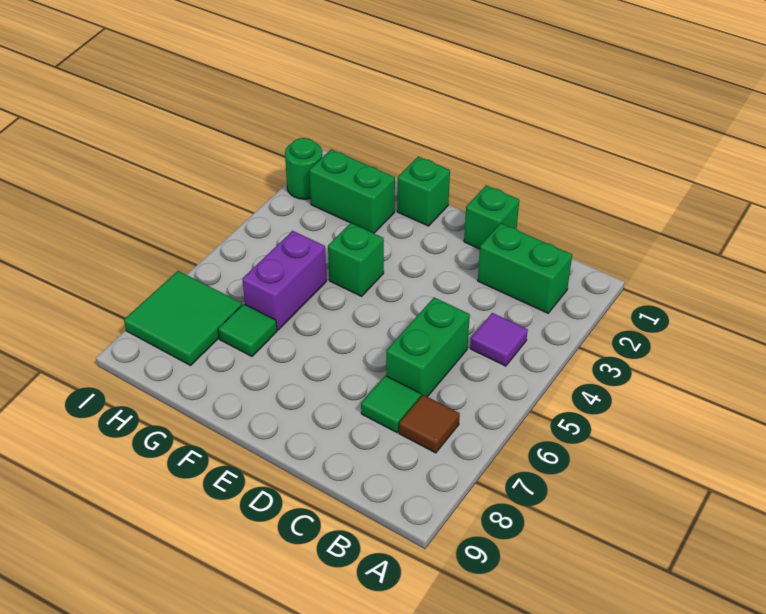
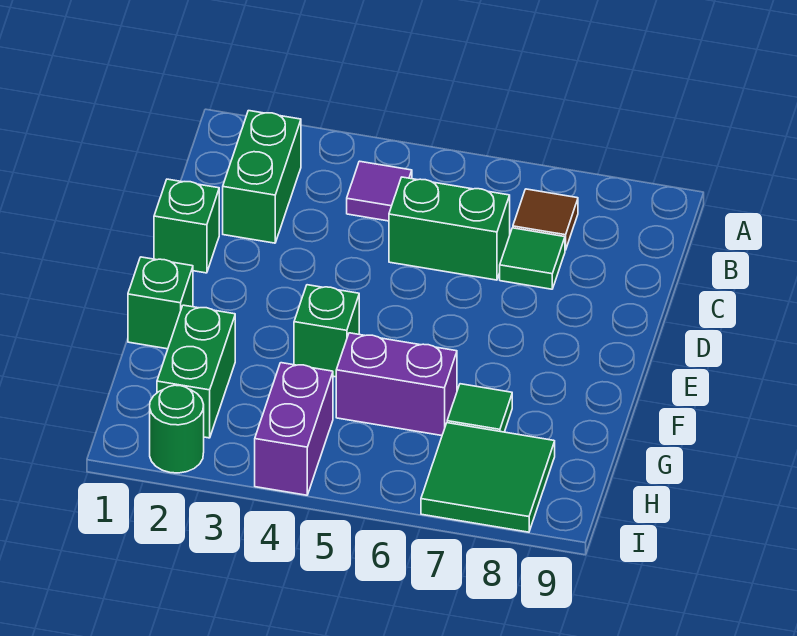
none -> purple 1x2 brick [255,363,333,495]

